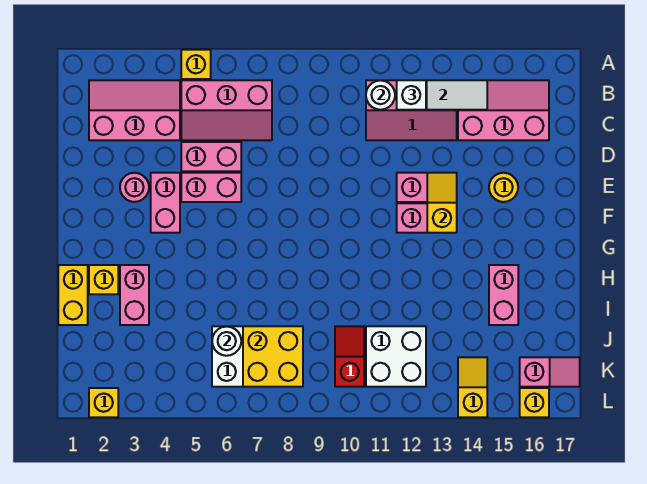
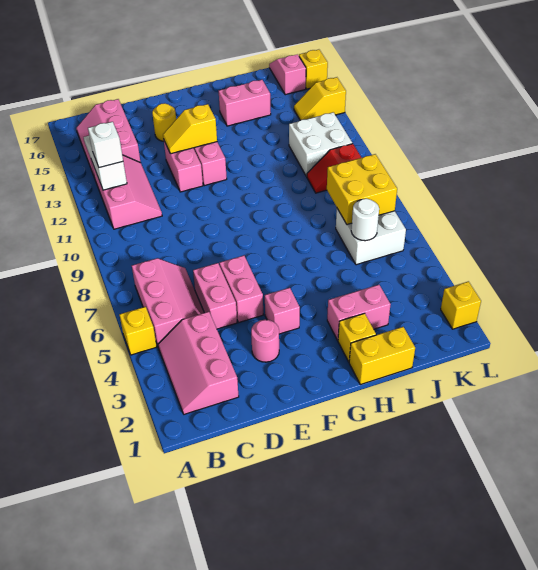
white 1x1 round brick [366,80,395,110] -> none
pink 1x2 brick [151,173,180,233] -> pink 1x1 brick [264,288,300,334]

